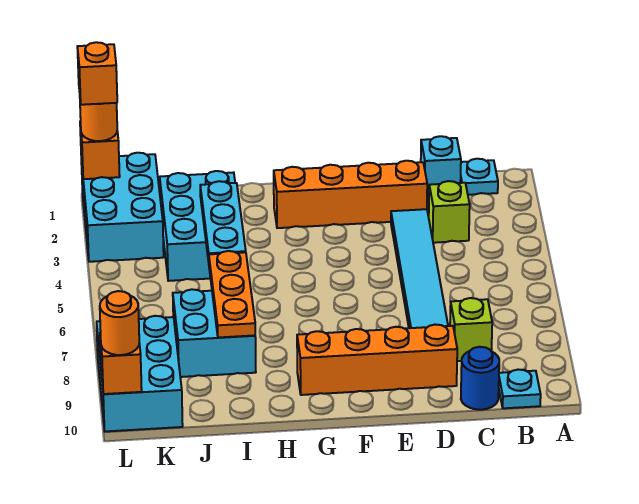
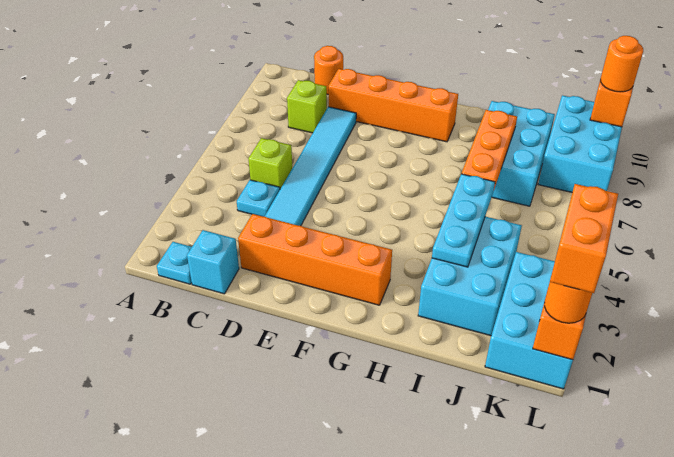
cyan 1x1 plate [499,370,541,408] -> cyan 1x1 plate moved to [237,180,280,217]
lime 1x1 brick [429,181,470,243] -> lime 1x1 brick moved to [248,138,292,189]
blue 1x1 round brick [461,347,499,410] -> orange 1x1 round brick [314,46,343,95]
cyan 2x2 brick [173,289,256,377] -> cyan 2x3 brick [488,101,555,206]
orange 1x1 brick [77,42,117,105] -> orange 1x2 brick [550,184,618,293]

